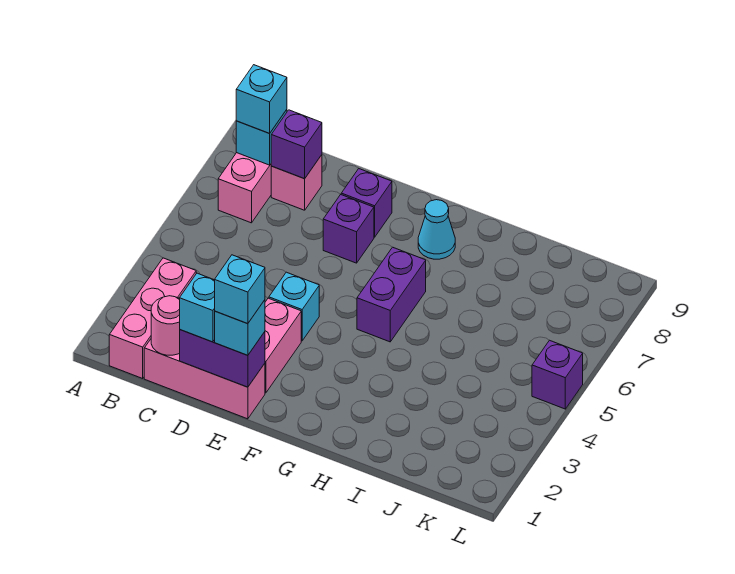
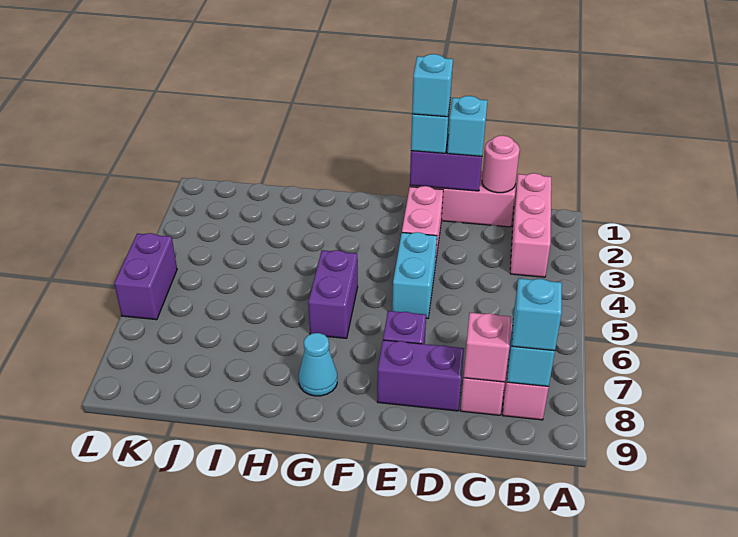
purple 1x1 brick [271,110,322,179] -> pink 1x1 brick [464,313,511,382]
cyan 1x1 brick [269,272,319,341] -> cyan 1x2 brick [392,232,437,318]
purple 1x1 brick [341,169,392,237] -> purple 1x2 brick [377,340,464,411]
purple 1x1 brick [532,340,583,409] -> purple 1x2 brick [114,233,177,320]

